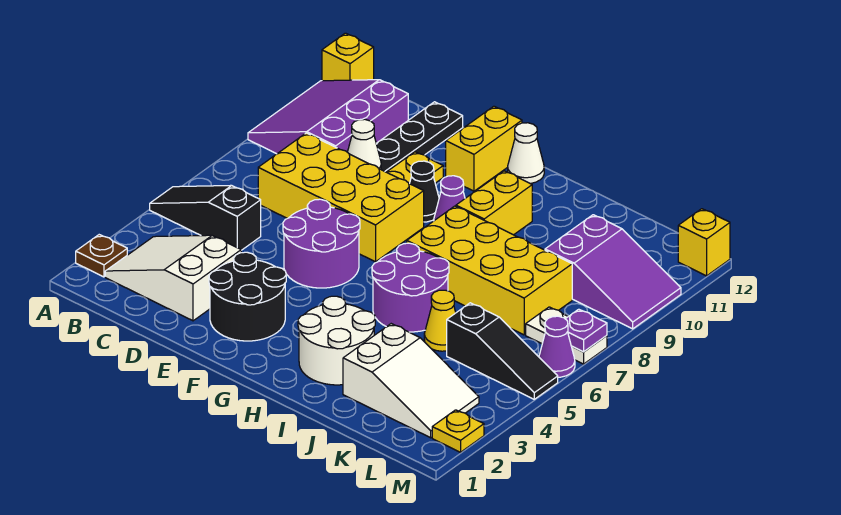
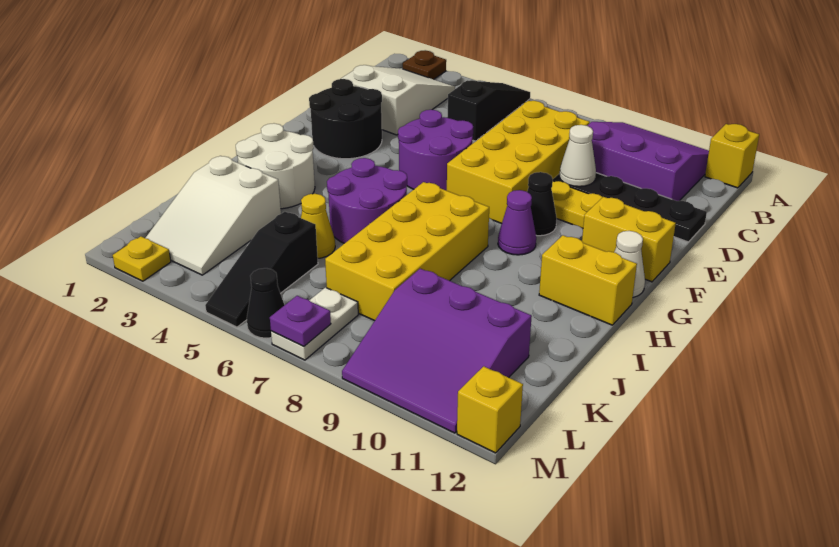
yellow 1x2 brick [456,171,532,235] -> yellow 1x2 brick moved to [539,235,637,325]
purple 2x3 slope [545,215,681,329] -> purple 3x3 slope [342,269,532,433]
purple 1x1 cone [539,316,575,377] -> black 1x1 cone [247,268,284,338]

